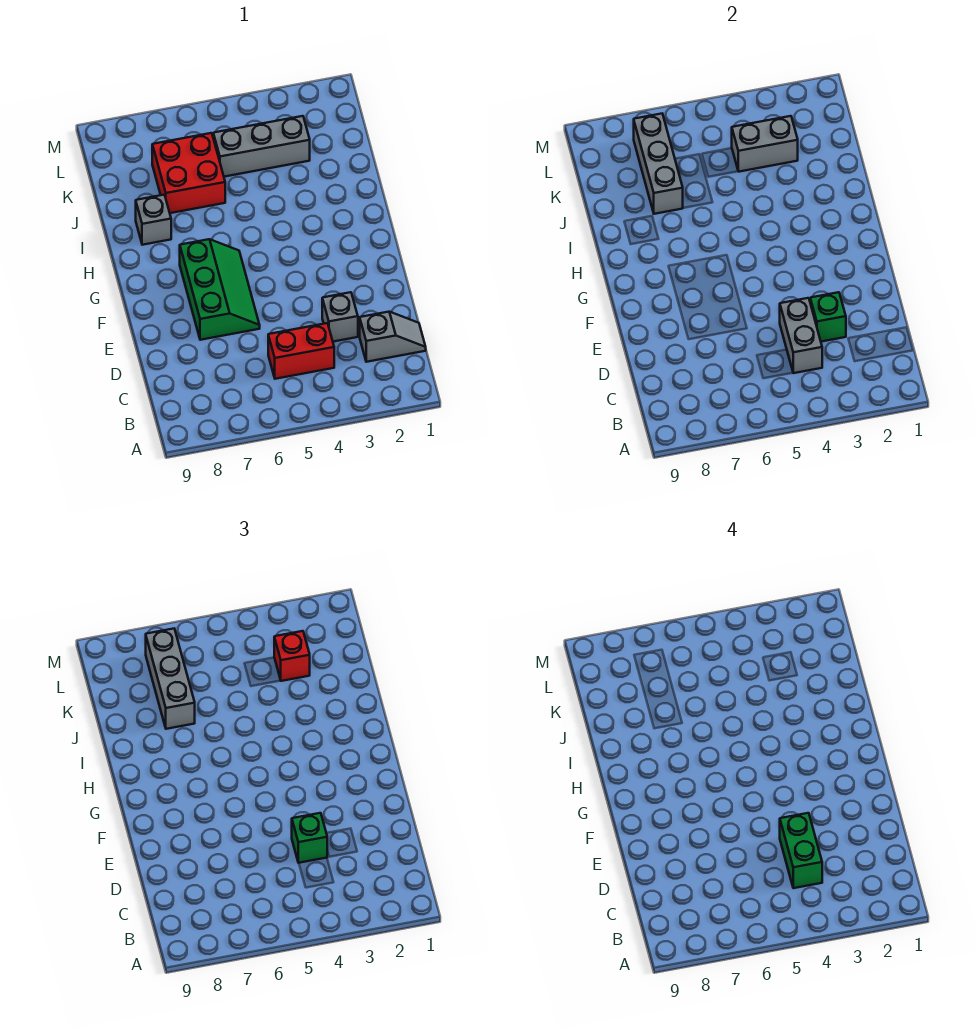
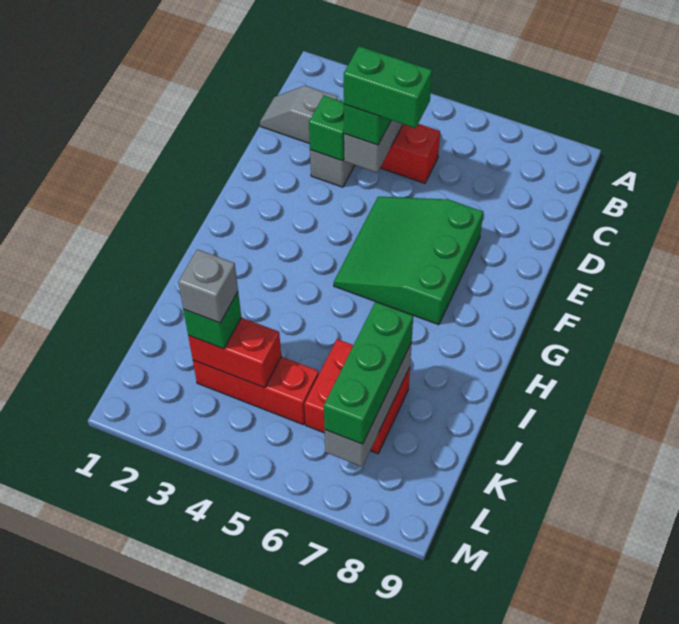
green 1x2 brick [780,813,822,888] -> green 1x2 brick turned to [344,46,432,128]
green 2x3 slope [180,239,260,340] -> green 3x3 slope [334,197,483,325]
grey 1x1 brick [136,195,171,245] -> grey 1x1 brick moved to [178,249,238,323]
grey 1x3 brick [146,629,195,729] -> green 1x3 brick [324,302,413,444]
grey 1x3 brick [213,116,310,177] -> red 1x3 brick [193,357,319,425]
grey 1x2 brick [732,116,798,172] -> red 1x2 brick [188,318,281,388]
red 1x1 brick [274,631,310,681] -> green 1x1 brick [183,292,241,349]

